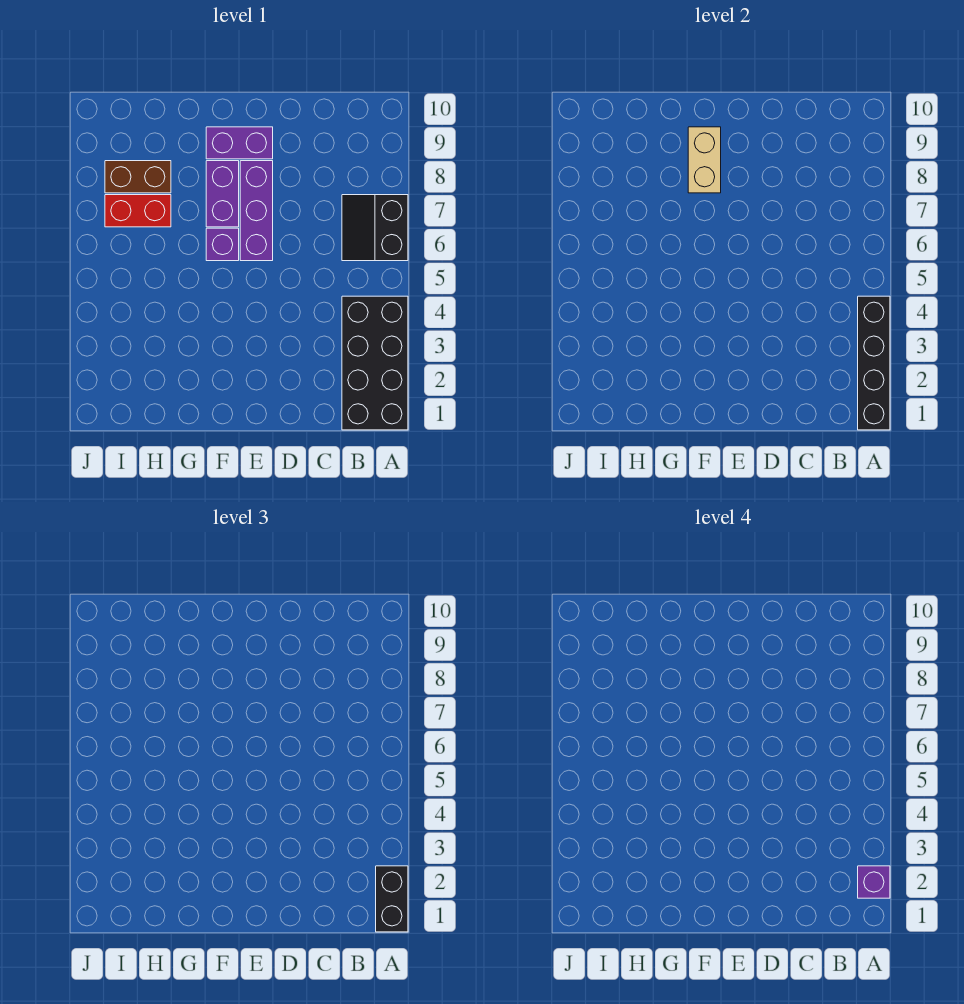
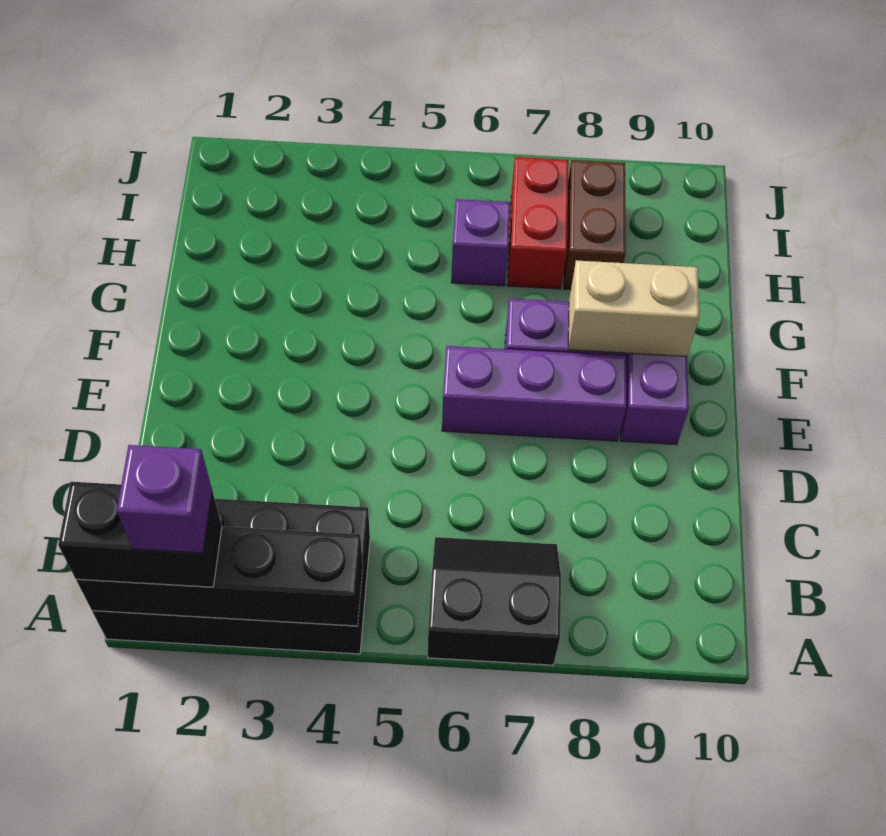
purple 1x1 brick [206,228,239,261] -> purple 1x1 brick moved to [451,199,510,286]

